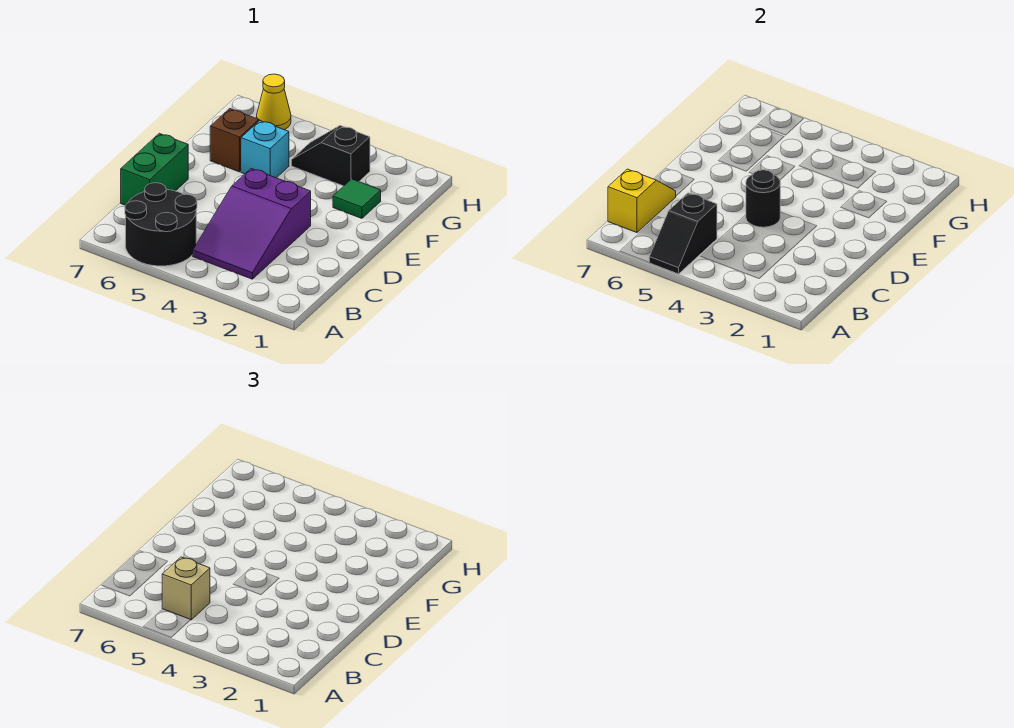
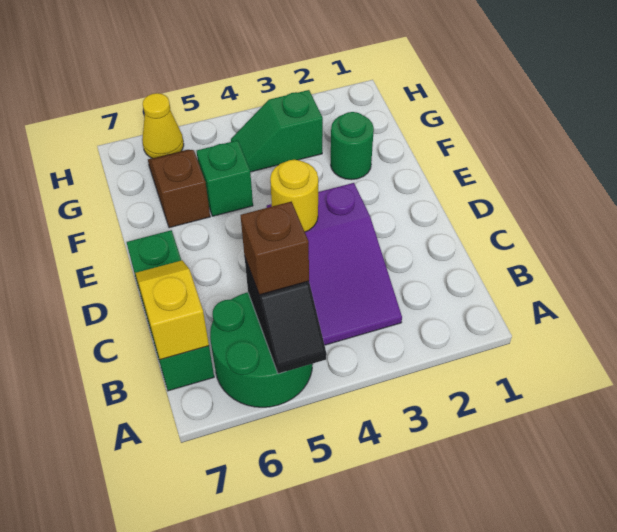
black 2x2 round brick [125,183,197,266] -> green 2x2 round brick [210,292,312,407]
tan 1x1 brick [162,557,210,620] -> brown 1x1 brick [241,202,309,295]
green 1x2 brick [121,133,188,205] -> green 1x3 brick [127,230,214,391]
black 1x1 round brick [746,170,780,227] -> yellow 1x1 round brick [270,160,318,232]
green 1x1 tile [333,179,381,218] -> green 1x1 round brick [331,112,374,180]
cyan 1x1 brick [241,121,289,178] -> green 1x1 brick [197,140,253,216]
black 1x2 slope [291,126,370,186] -> green 1x2 slope [231,90,323,172]

